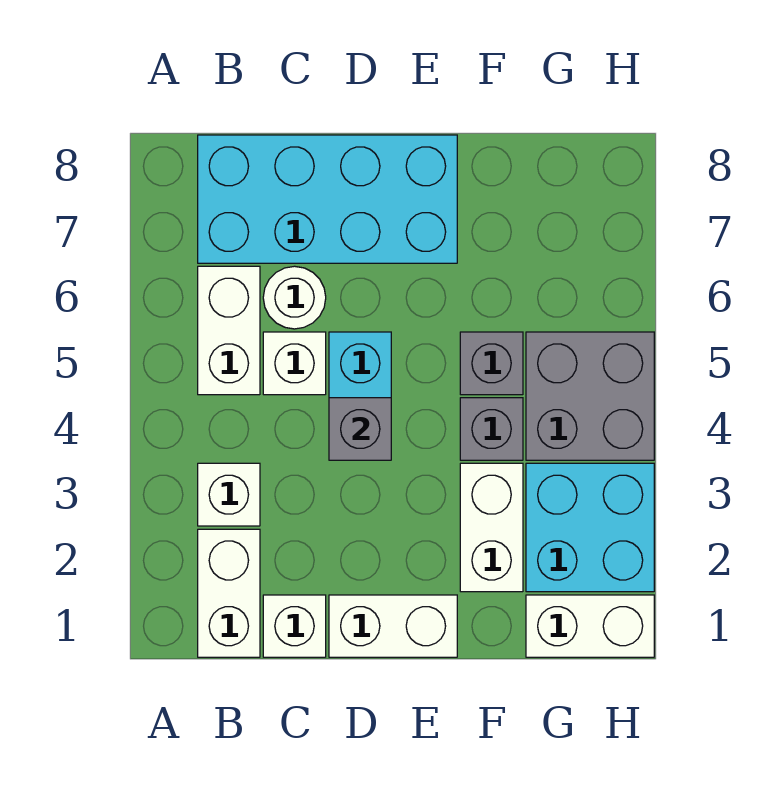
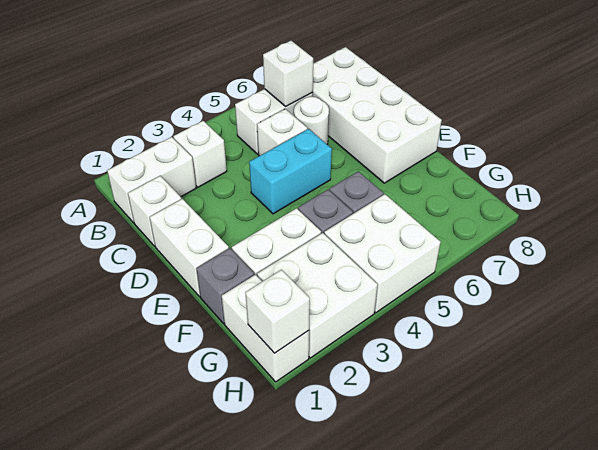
none -> white 1x1 brick [263,41,314,106]
cyan 2x4 brick [198,135,457,263] -> white 2x4 brick [312,47,442,183]
grey 1x1 brick [329,398,391,460] -> grey 1x1 brick moved to [196,248,254,324]
cyan 2x2 brick [526,463,654,592] -> white 2x2 brick [257,233,378,358]
grey 2x2 brick [526,332,654,460] -> white 2x2 brick [324,194,441,313]
none -> white 1x1 brick [245,270,310,353]

